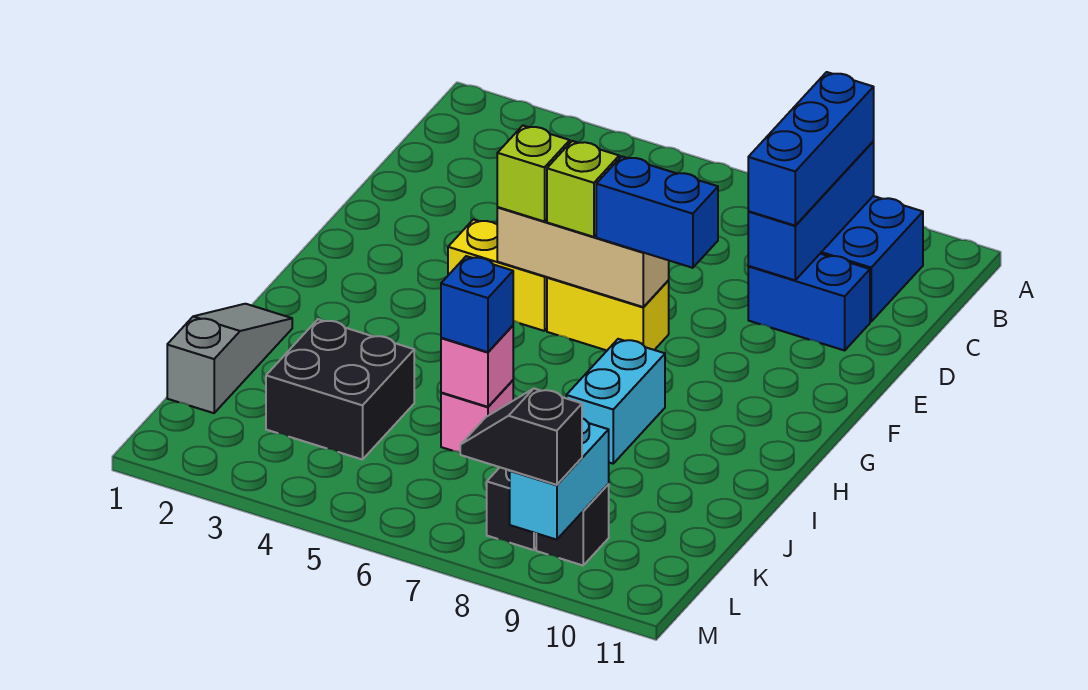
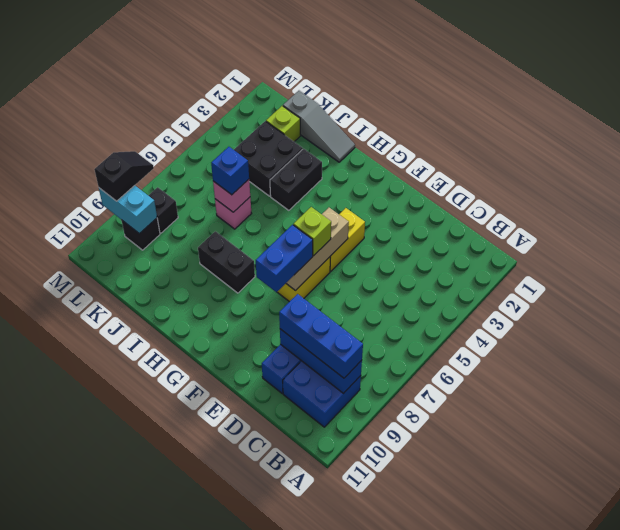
lime 1x1 brick [497,126,570,222] -> lime 1x1 brick moved to [266,106,300,142]
cyan 1x2 brick [566,339,665,464] -> black 1x2 brick [198,231,255,293]
none -> black 1x2 brick [270,149,322,210]

